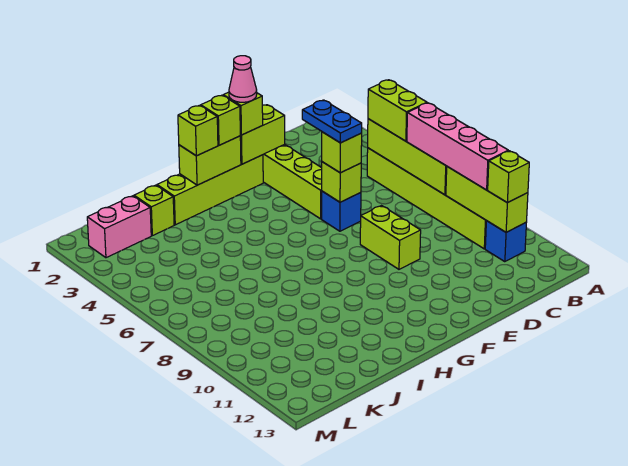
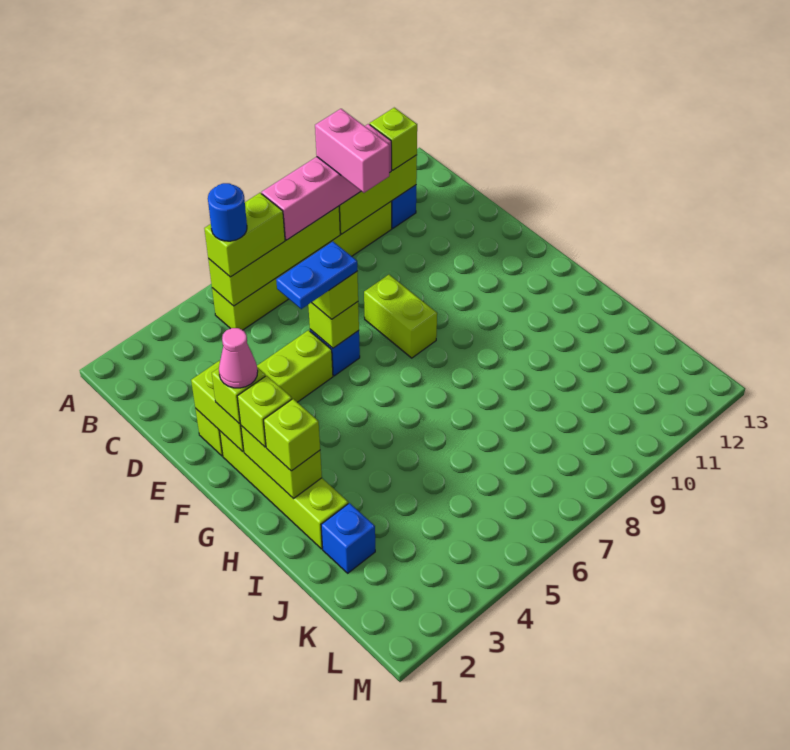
none -> blue 1x1 round brick [208,183,247,241]
lime 1x2 brick [360,206,421,269] -> lime 1x2 brick turned to [364,275,437,358]
lime 1x1 brick [134,185,174,236] -> blue 1x1 brick [321,503,375,573]
pink 1x2 brick [87,196,151,258] -> pink 1x2 brick moved to [315,109,389,193]

